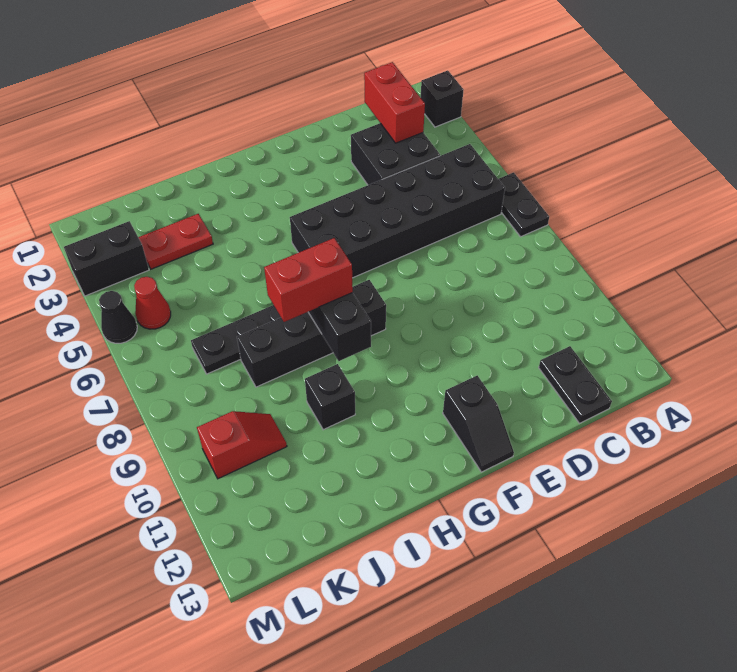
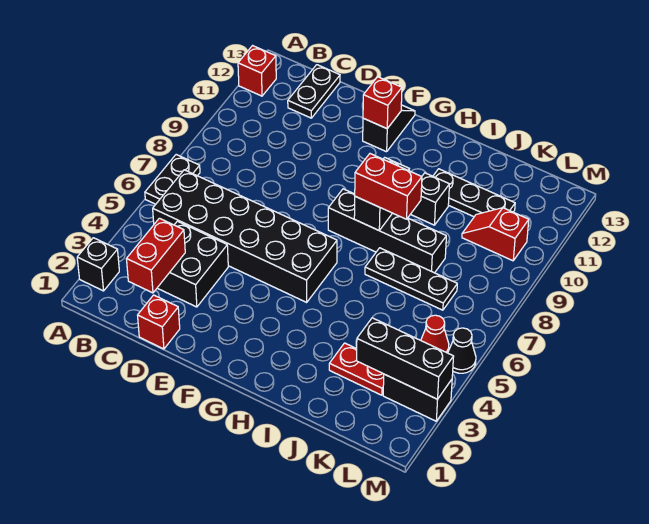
none -> red 1x1 brick [238,46,276,96]
none -> red 1x1 brick [138,295,180,349]
none -> red 1x1 brick [363,77,402,129]
none -> black 1x3 plate [433,169,515,217]
none -> black 1x3 brick [357,318,454,399]

